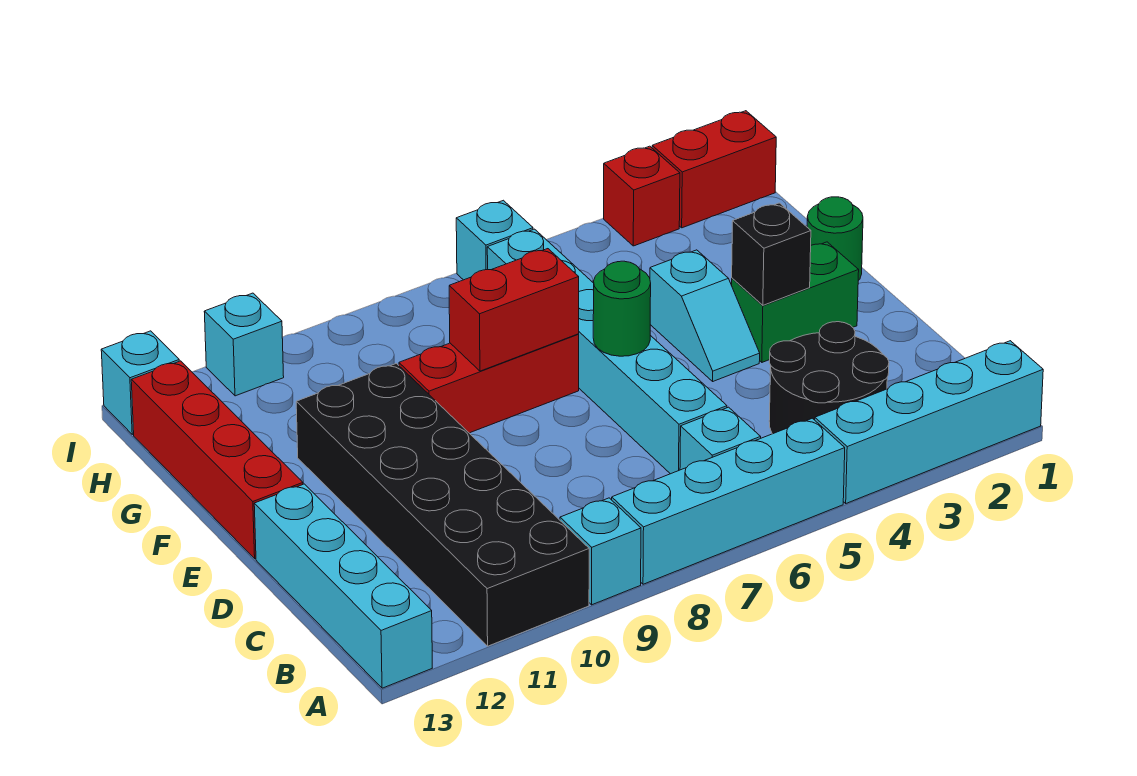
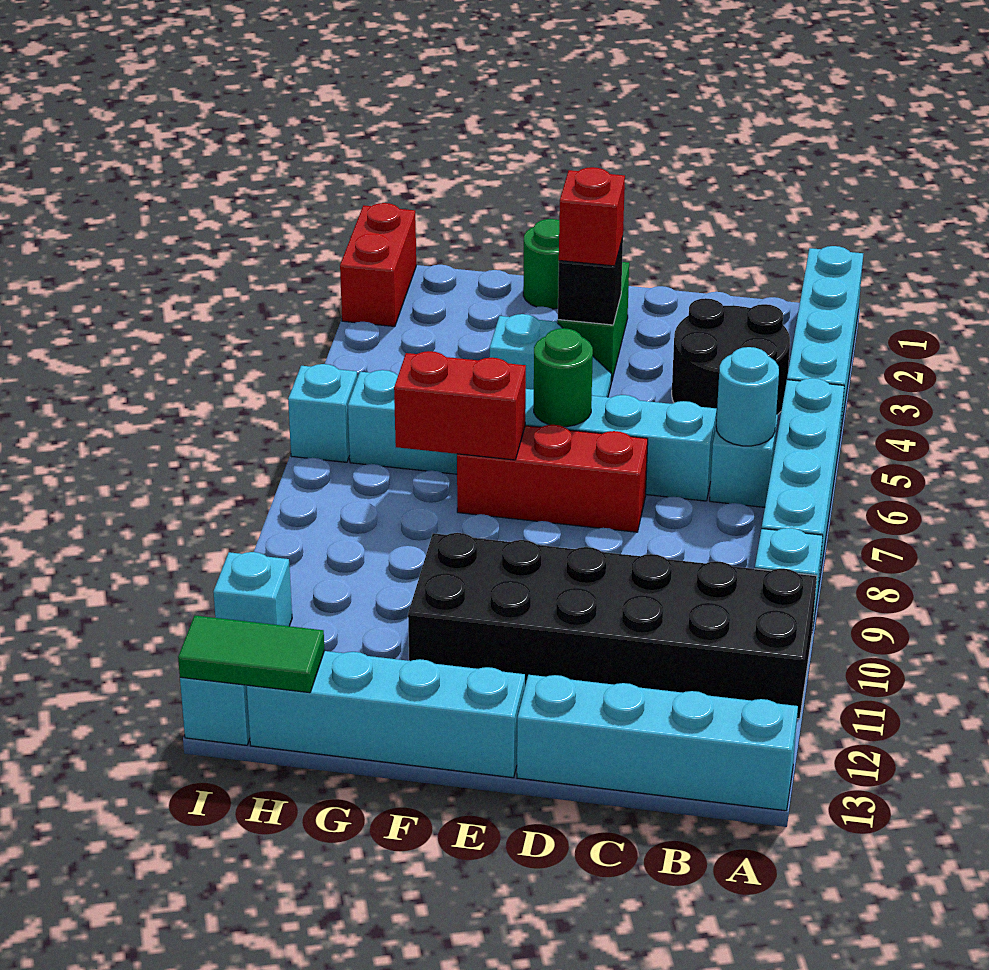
none -> cyan 1x1 round brick [716,347,779,446]
red 1x4 brick [131,361,303,559] -> cyan 1x4 brick [247,651,525,778]
red 1x3 brick [399,334,579,433] -> red 1x3 brick turned to [457,425,648,532]
red 1x2 brick [449,249,579,371] -> red 1x2 brick turned to [394,351,526,460]
none -> green 1x2 tile [178,616,325,693]
red 1x1 brick [604,146,680,246] -> red 1x1 brick moved to [559,167,625,266]

